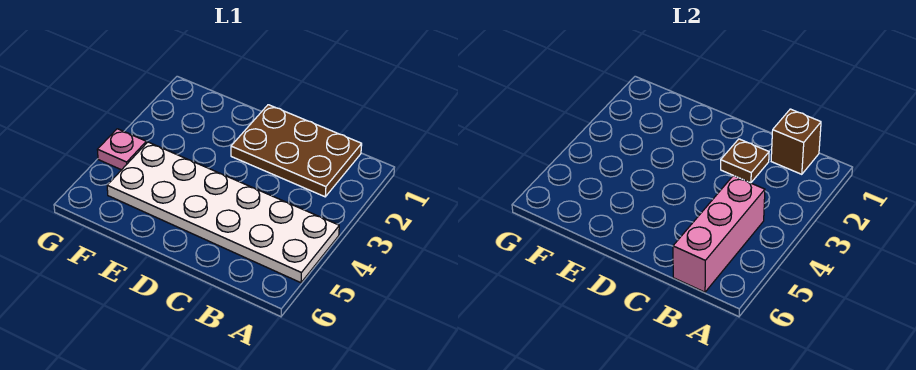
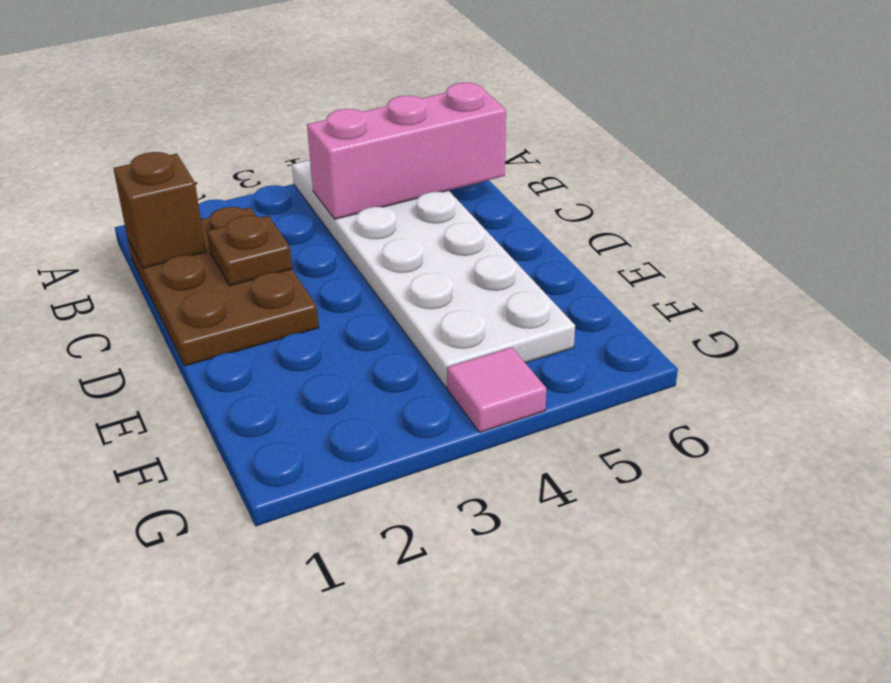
pink 1x1 plate [97,129,146,170] -> pink 1x1 tile [447,347,546,432]

